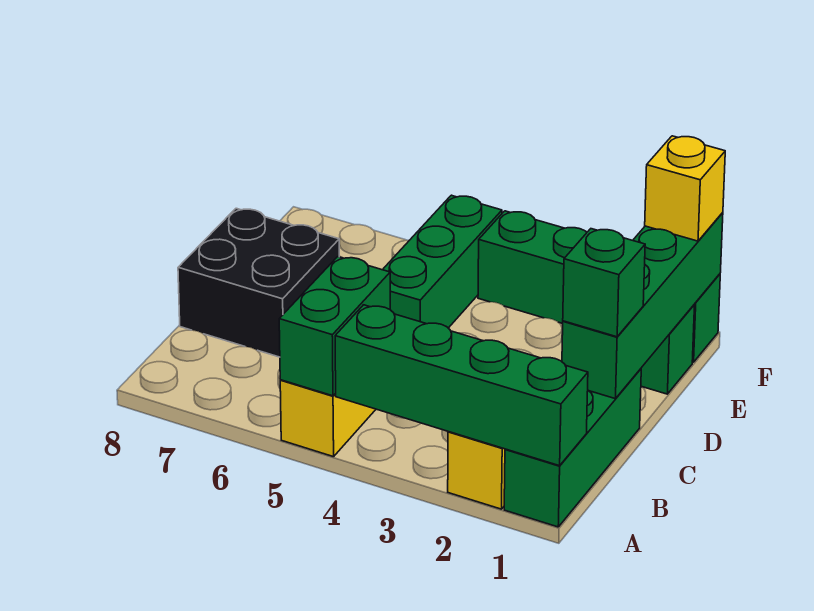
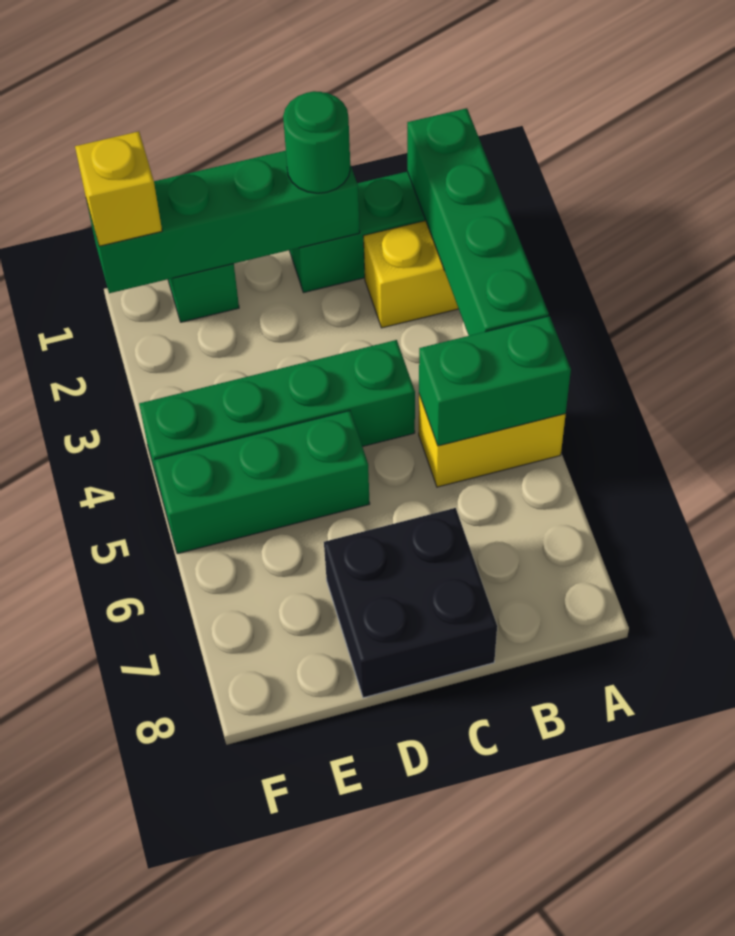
green 1x1 brick [563,229,645,337] -> green 1x1 round brick [283,91,350,193]
green 1x4 brick [478,211,720,362] -> green 1x4 brick turned to [139,340,415,492]

